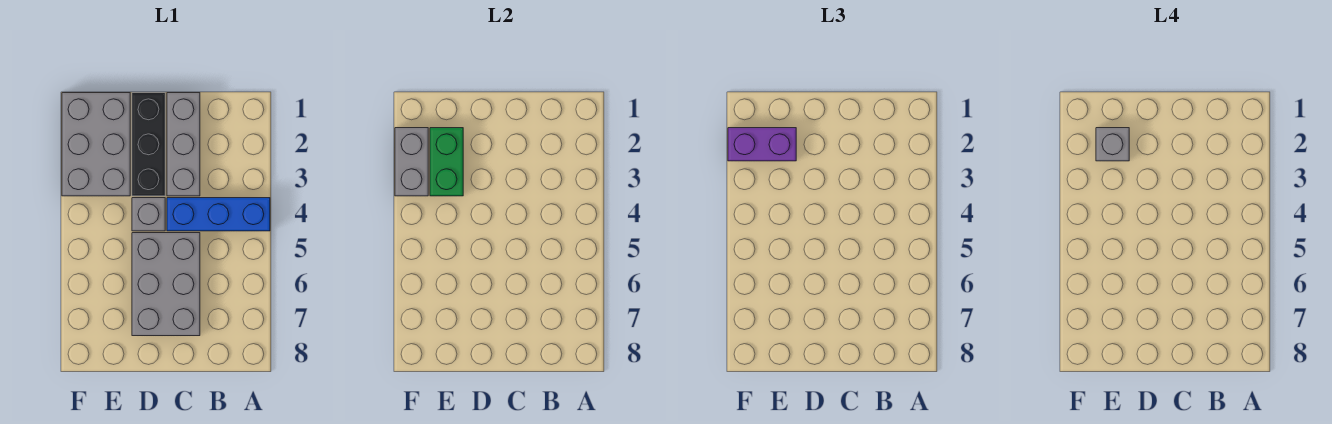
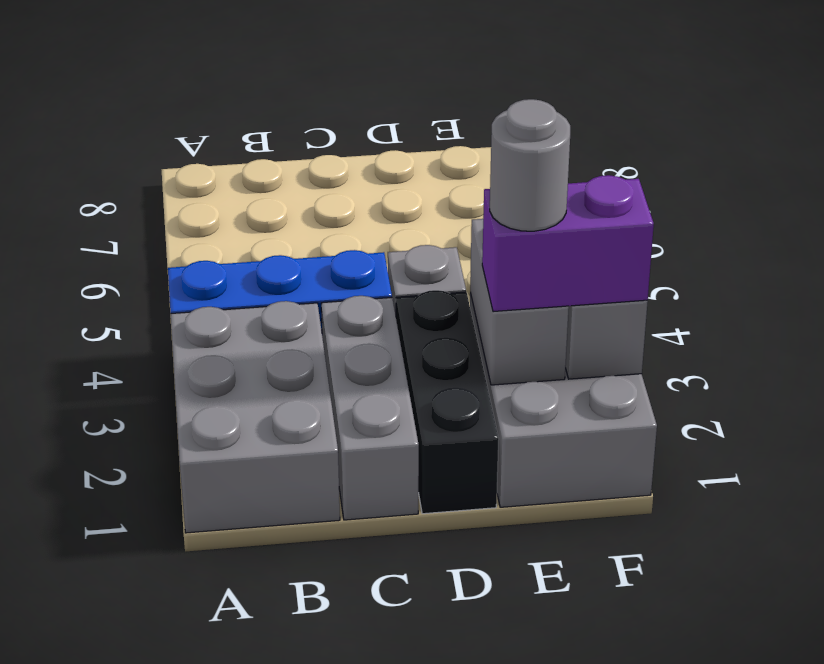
grey 2x3 brick [132,233,200,336] -> grey 2x3 brick moved to [171,301,340,533]
green 1x2 brick [430,128,463,196] -> grey 1x2 brick [470,219,569,385]
grey 1x1 brick [1096,128,1129,161] -> grey 1x1 round brick [490,99,570,231]

